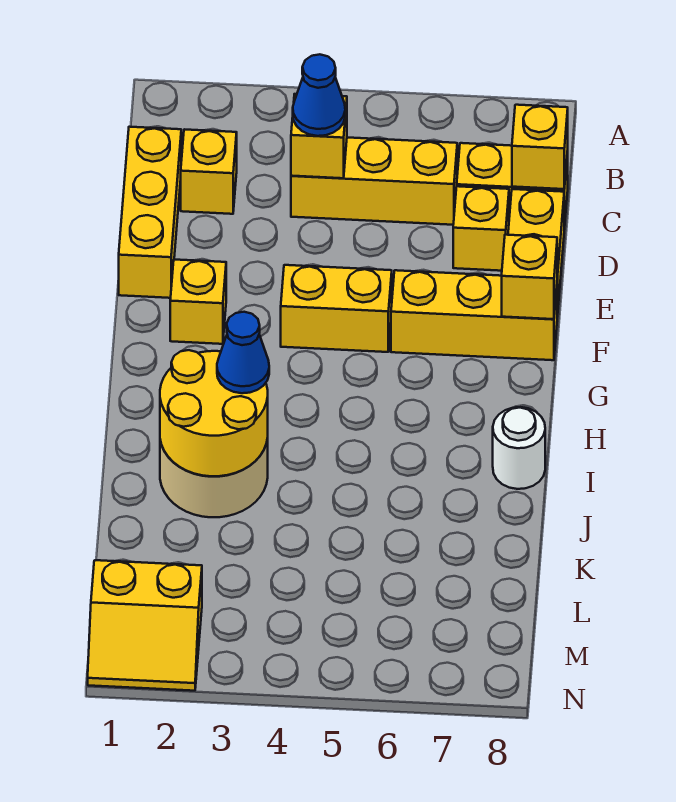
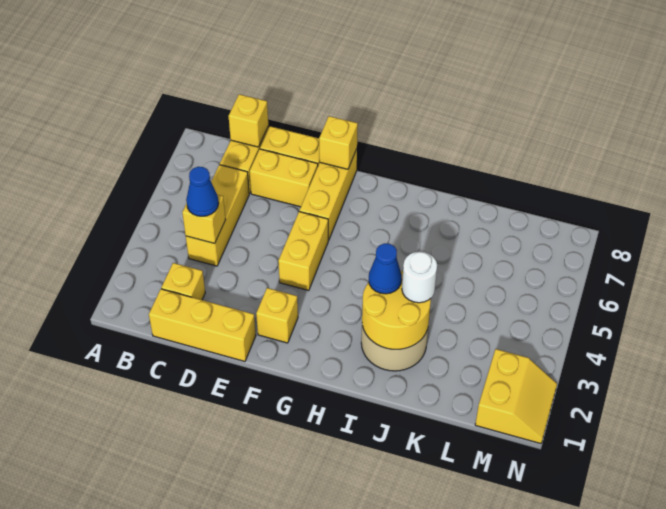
yellow 1x1 brick [453,186,509,271] -> yellow 1x2 brick [250,149,318,207]
white 1x1 round brick [493,407,545,489] -> white 1x1 round brick moved to [402,251,437,303]

